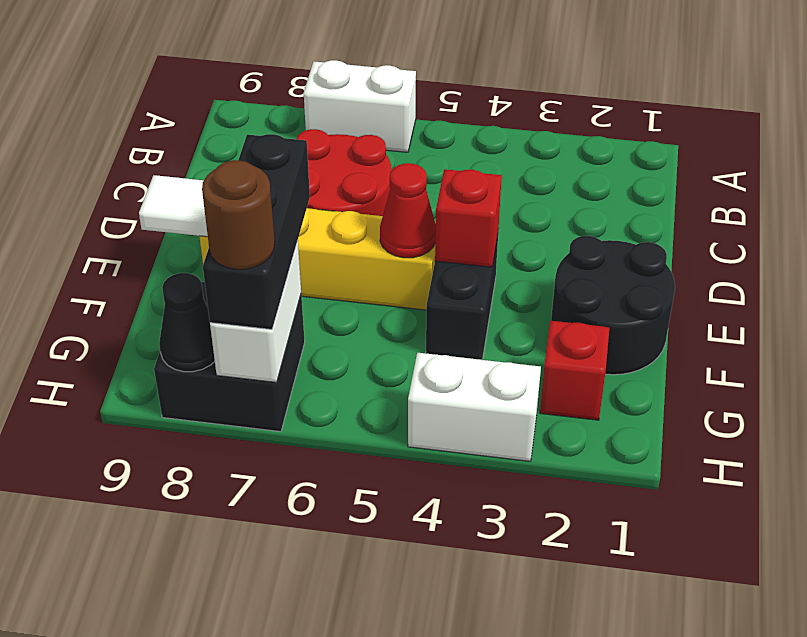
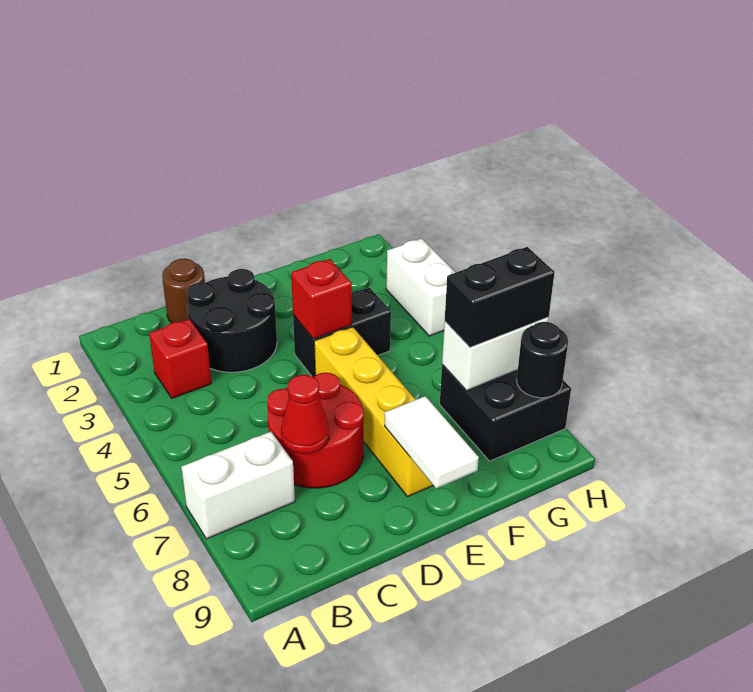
white 1x2 brick [304,60,416,152] -> white 1x2 brick turned to [181,432,295,539]
black 2x2 round brick [551,236,675,375] -> black 2x2 round brick moved to [187,269,277,372]
red 1x1 cone [380,163,436,258] -> red 1x1 cone moved to [281,375,329,454]
black 1x3 brick [203,134,310,330] -> black 1x2 brick [445,247,555,348]
red 1x1 brick [540,321,610,420] -> red 1x1 brick moved to [149,319,211,398]
brown 1x1 round brick [202,160,275,269] -> brown 1x1 round brick moved to [162,259,205,323]
black 1x1 cone [159,273,215,372] -> black 1x1 round brick [517,322,568,398]

